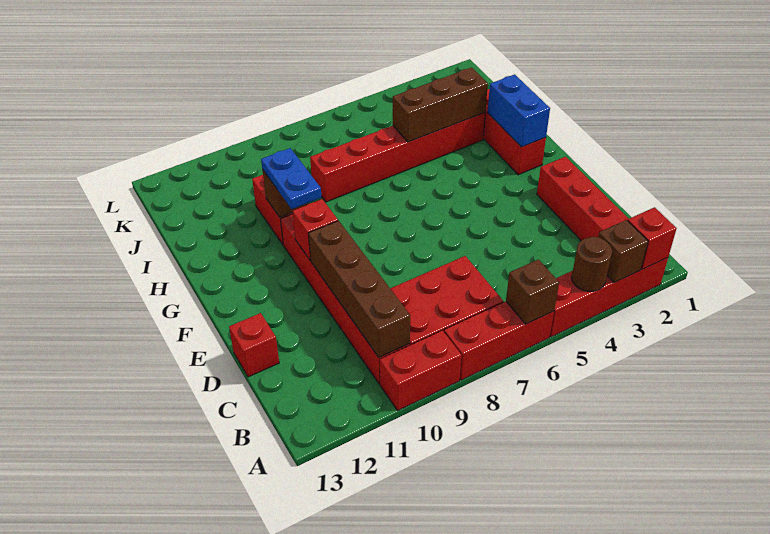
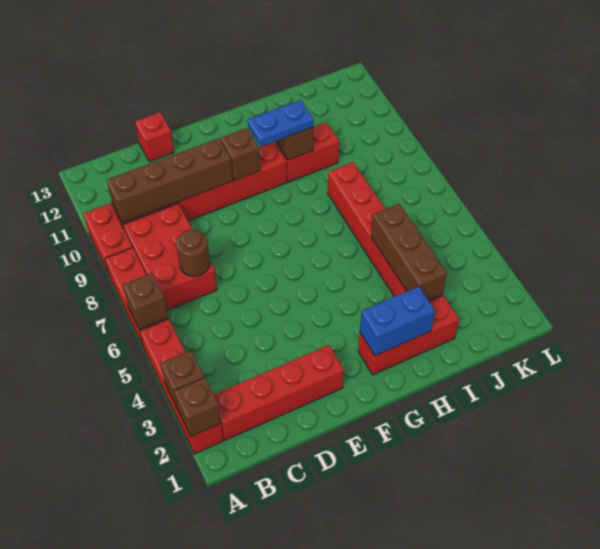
red 1x1 brick [628,207,677,269] -> brown 1x1 brick [174,378,221,436]
brown 1x1 round brick [572,237,612,291] -> brown 1x1 round brick moved to [176,230,210,276]
red 1x1 brick [292,199,338,260] -> brown 1x1 brick [221,128,260,180]

